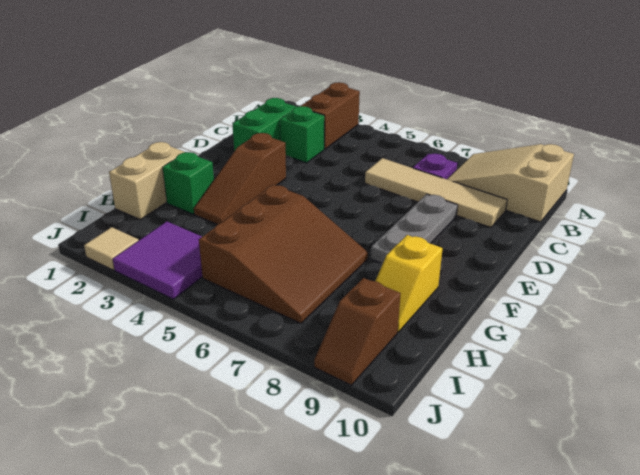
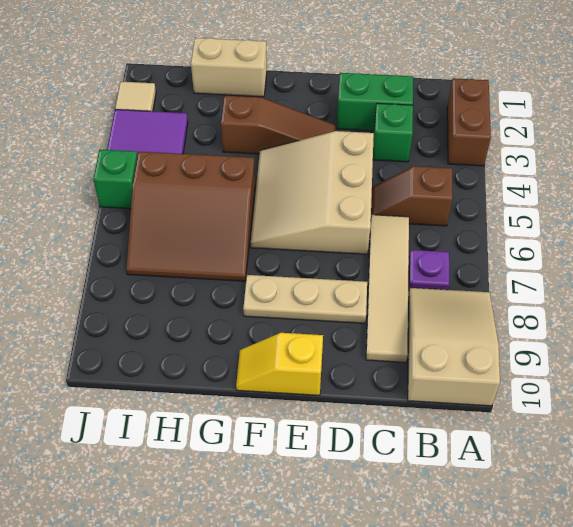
brown 1x2 brick [300,82,360,149] -> brown 1x2 brick turned to [447,78,491,166]
none -> tan 3x3 slope [251,131,374,254]
grey 1x3 plate [370,194,458,264] -> tan 1x3 plate [243,275,367,323]
brown 1x3 slope [194,133,286,225] -> brown 1x3 slope turned to [221,96,335,154]
green 1x1 brick [163,152,214,214] -> green 1x1 brick moved to [93,149,137,209]
yellow 1x2 slope [376,235,443,332] -> yellow 1x2 slope moved to [236,333,323,395]
brown 1x2 slope [314,278,401,385] -> brown 1x2 slope moved to [371,166,453,226]

